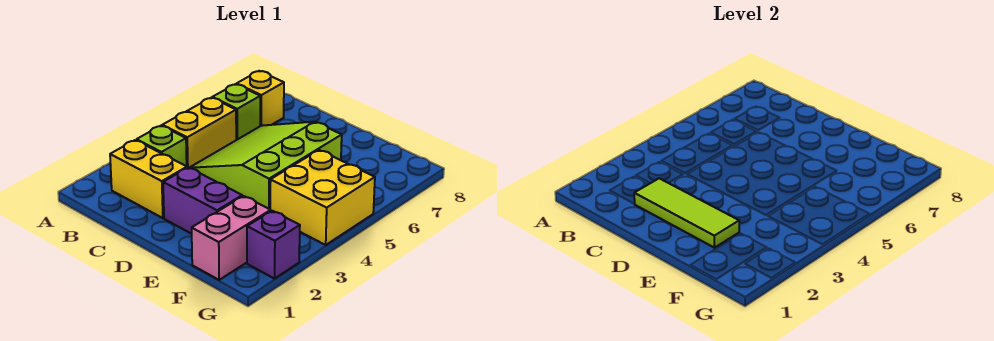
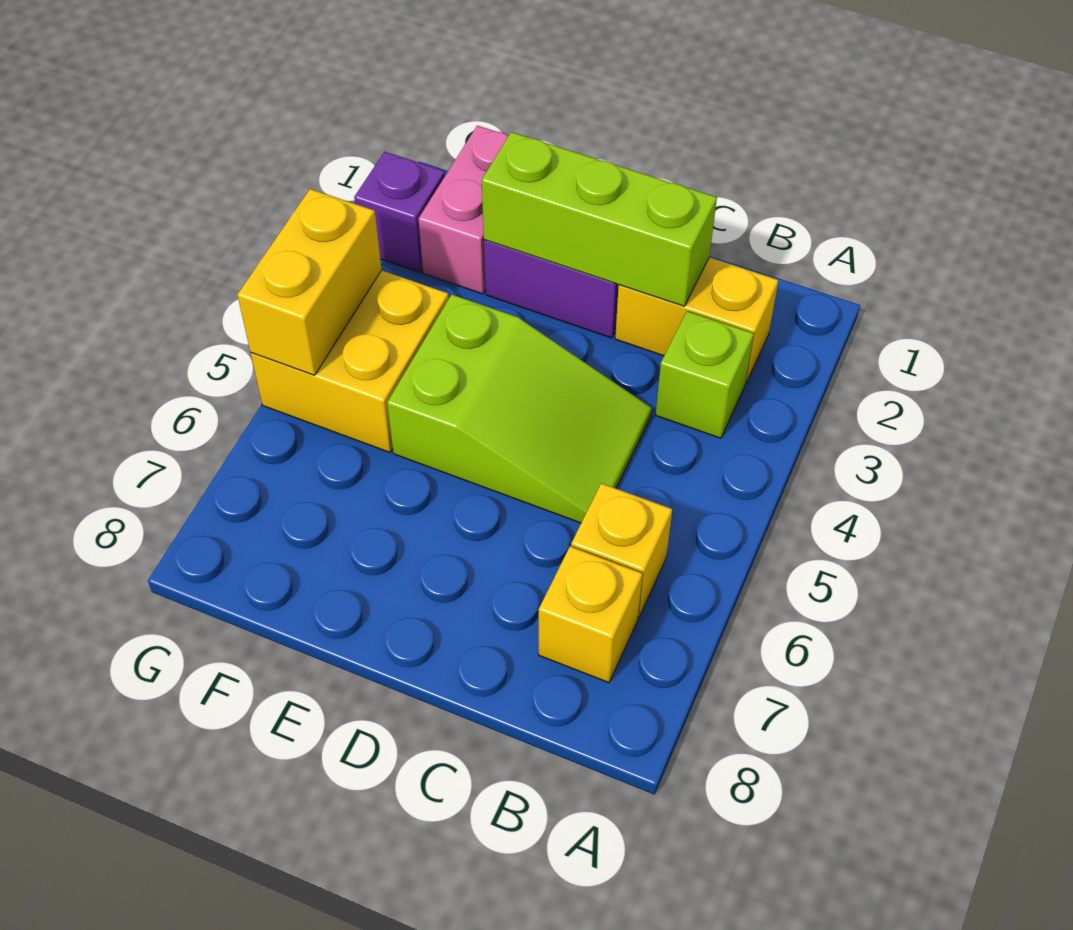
yellow 1x2 brick [162,98,236,168] -> yellow 1x2 brick moved to [237,189,382,375]
lime 1x1 brick [212,84,260,140] -> yellow 1x1 brick [571,483,672,617]
lime 1x3 tile [634,178,739,248] -> lime 1x3 brick [482,132,717,306]
lime 3x3 slope [190,122,342,209] -> lime 2x3 slope [387,295,652,523]

